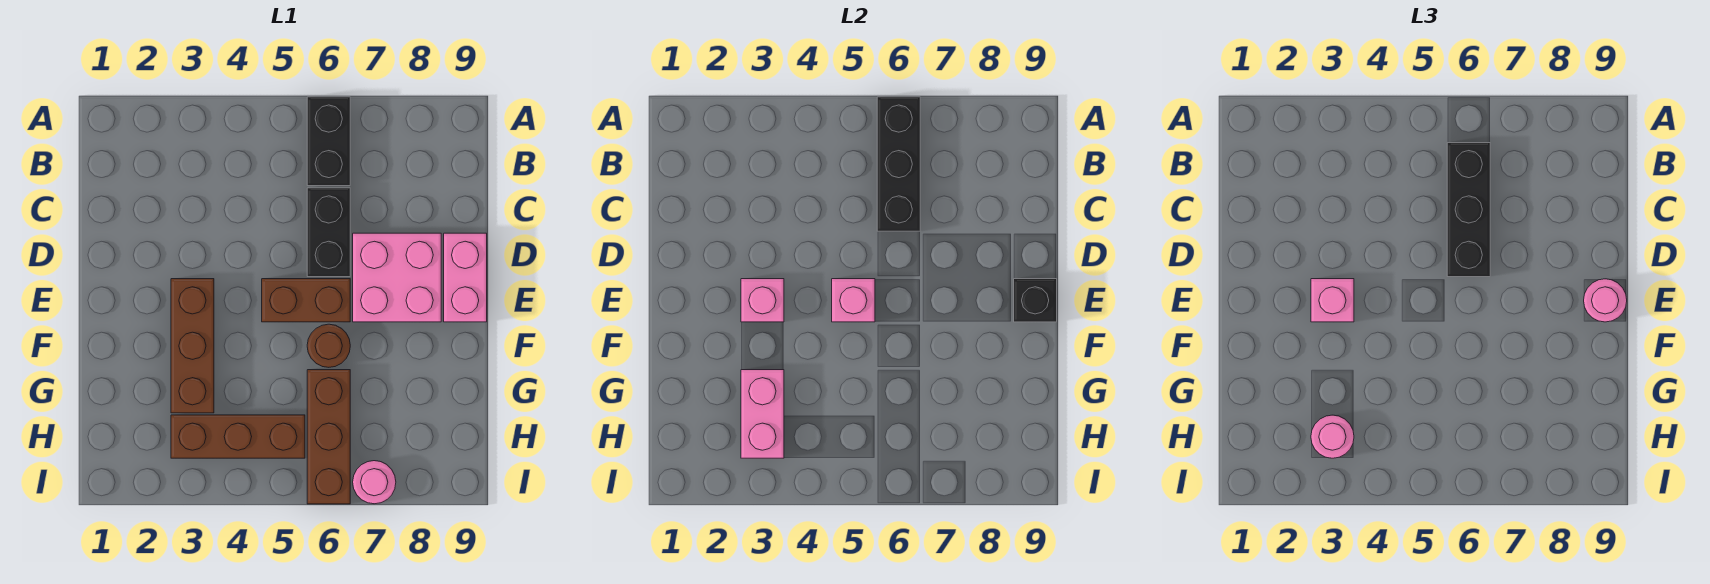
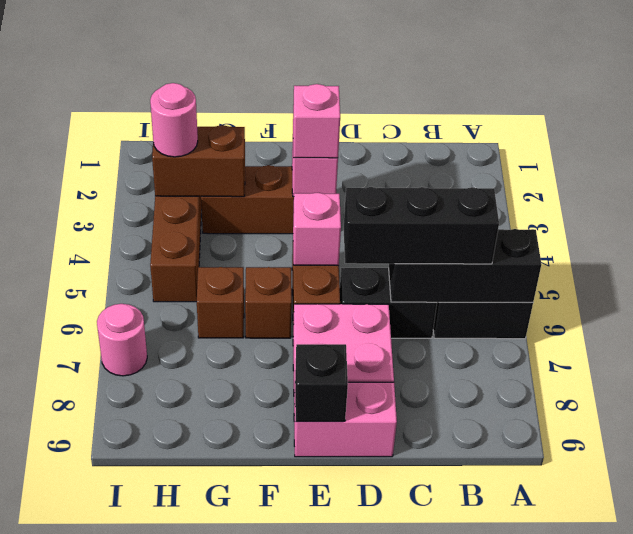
pink 1x1 round brick [1584,279,1627,322] -> none
brown 1x1 round brick [307,324,350,367] -> brown 1x1 brick [245,267,292,338]
pink 1x2 brick [741,370,784,458] -> brown 1x2 brick [152,125,245,197]
brown 1x3 brick [307,370,350,504] -> brown 1x1 brick [197,267,244,338]

